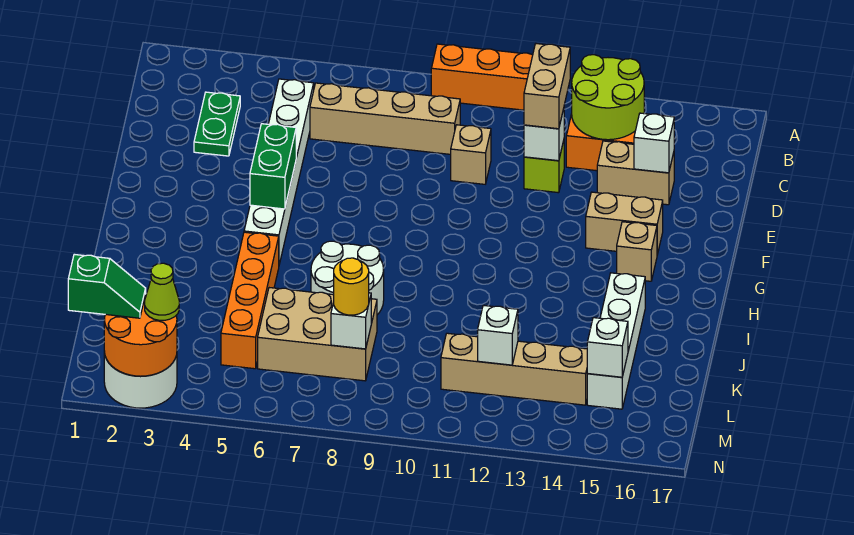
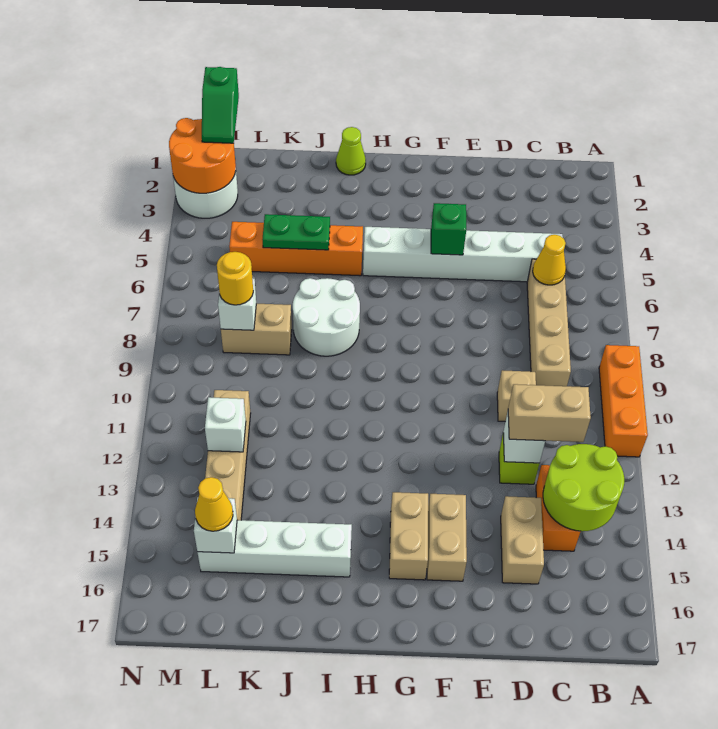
green 1x2 plate [194,92,240,156] -> green 1x2 plate moved to [262,214,330,250]
none -> yellow 1x1 cone [533,235,566,285]
white 1x1 brick [634,113,674,173] -> none
green 1x2 brick [250,124,296,209] -> green 1x1 brick [431,203,466,255]
tan 1x1 brick [617,222,657,281] -> tan 1x2 brick [389,492,428,580]
tan 2x3 brick [258,288,377,381] -> tan 1x2 brick [221,304,292,355]
none -> yellow 1x1 cone [195,477,233,531]
lime 1x1 cone [145,263,179,320] -> lime 1x1 cone moved to [336,127,366,175]

